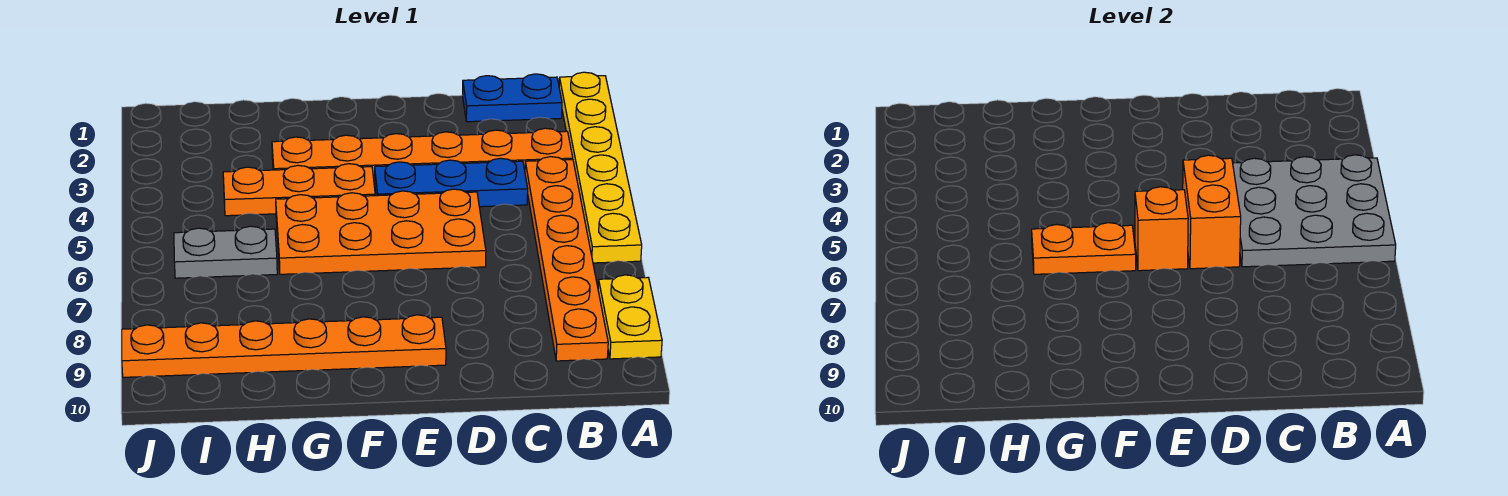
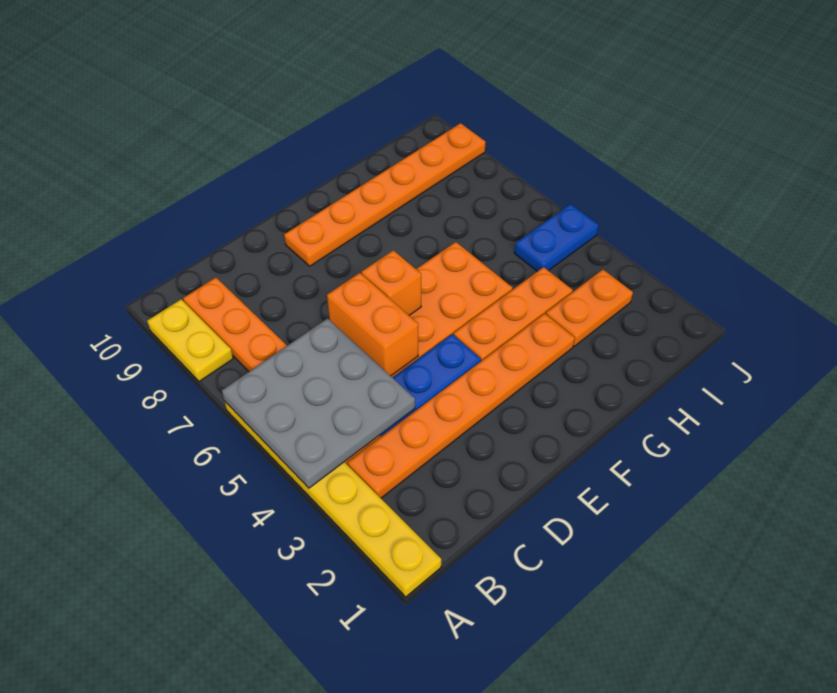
blue 1x2 plate [463,74,562,122] -> blue 1x2 plate moved to [514,204,599,271]
orange 1x2 plate [1032,223,1136,274] -> orange 1x2 plate moved to [546,270,633,346]
grey 1x2 plate [174,226,277,278] -> none

